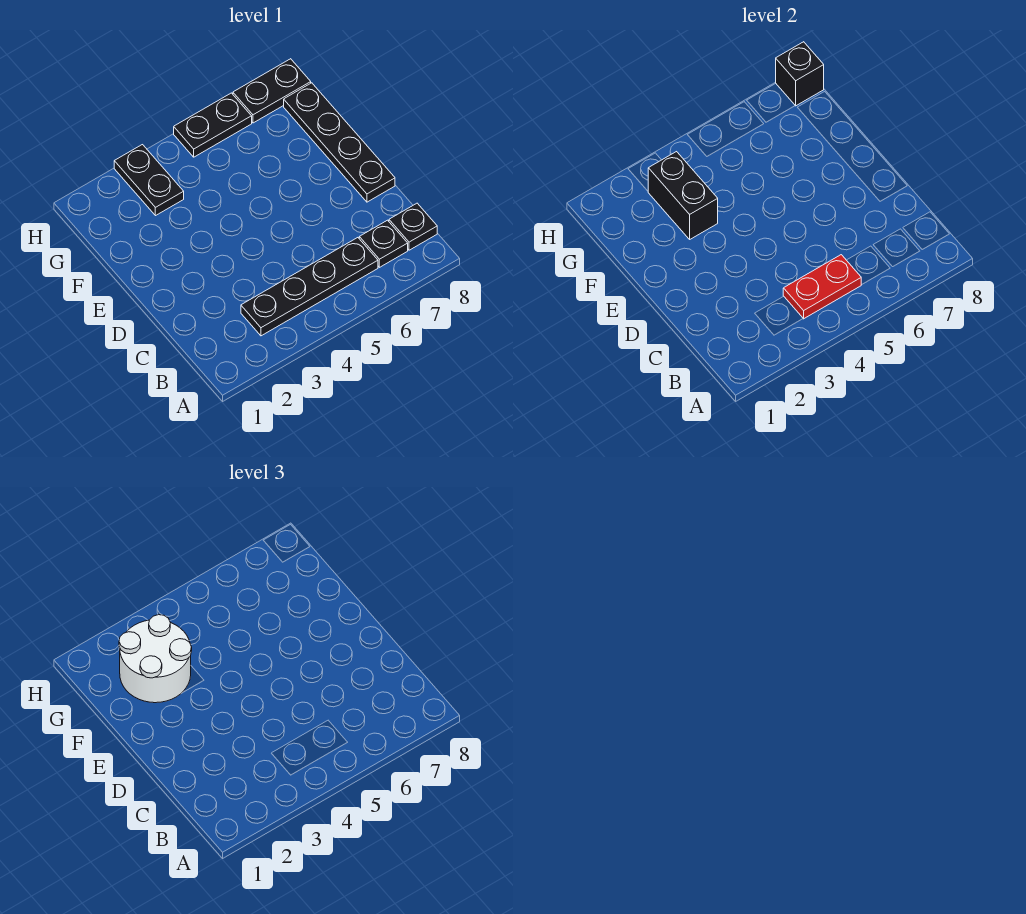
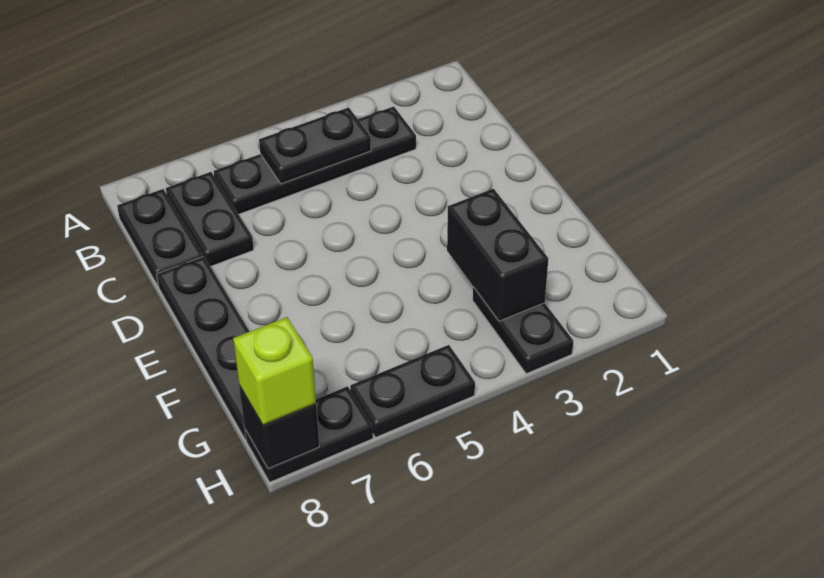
red 1x2 plate [783,255,861,319] -> black 1x2 plate [259,107,371,184]
black 1x1 plate [359,220,408,267] -> black 1x2 plate [166,172,254,267]
black 1x1 plate [389,203,437,250] -> black 1x2 plate [117,189,203,285]
white 2x2 round brick [119,615,192,703] -> none
none -> lime 1x1 brick [233,317,316,425]

